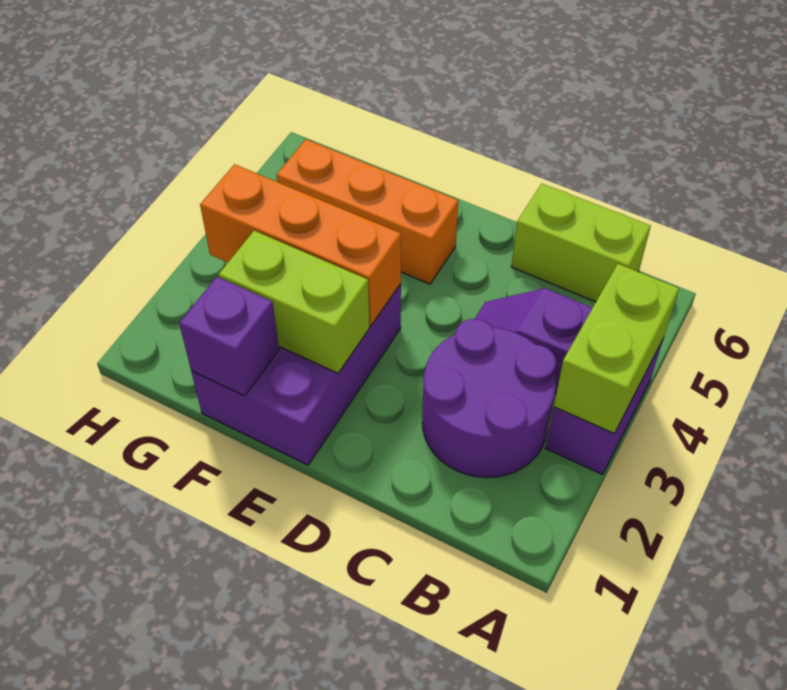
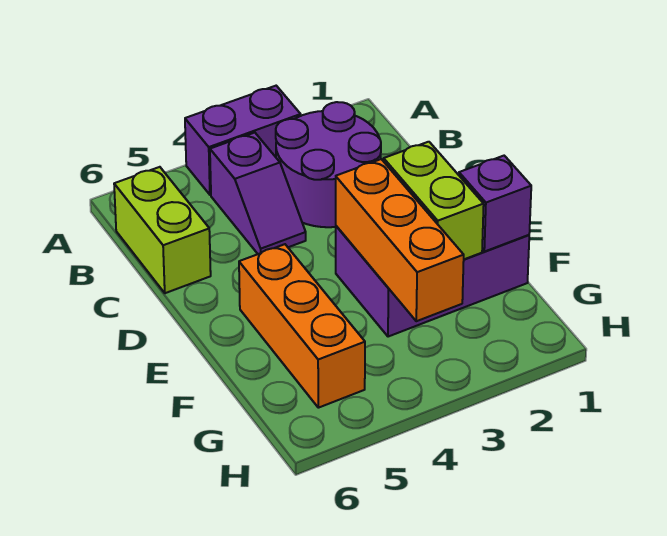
lime 1x2 brick [554,264,679,433] -> none

